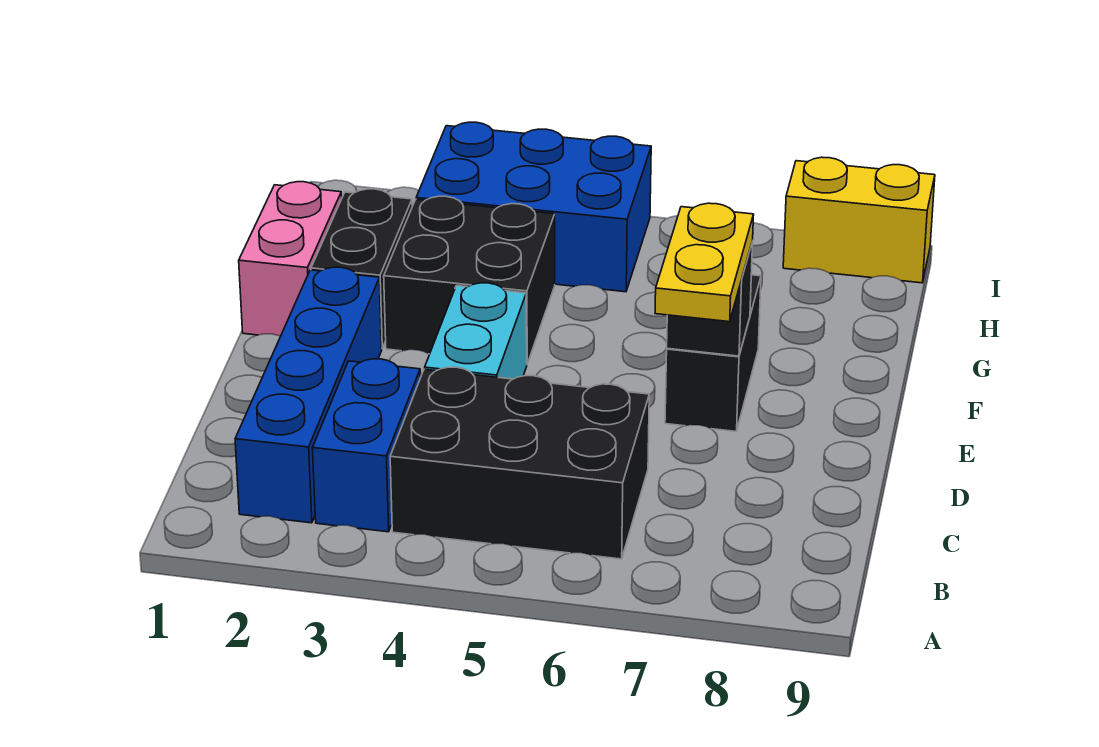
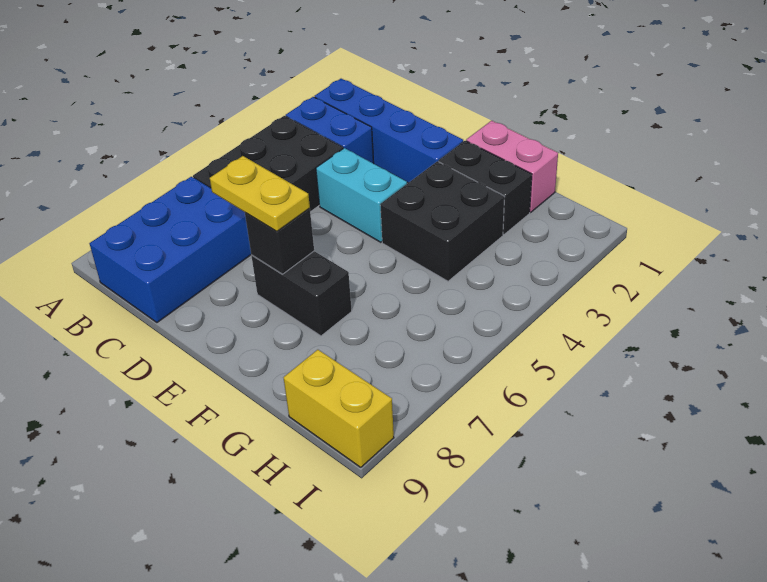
blue 2x3 brick [416,122,651,292] -> blue 2x3 brick moved to [90,177,251,322]
yellow 1x2 brick [783,157,935,283] -> yellow 1x2 brick turned to [284,350,394,467]

